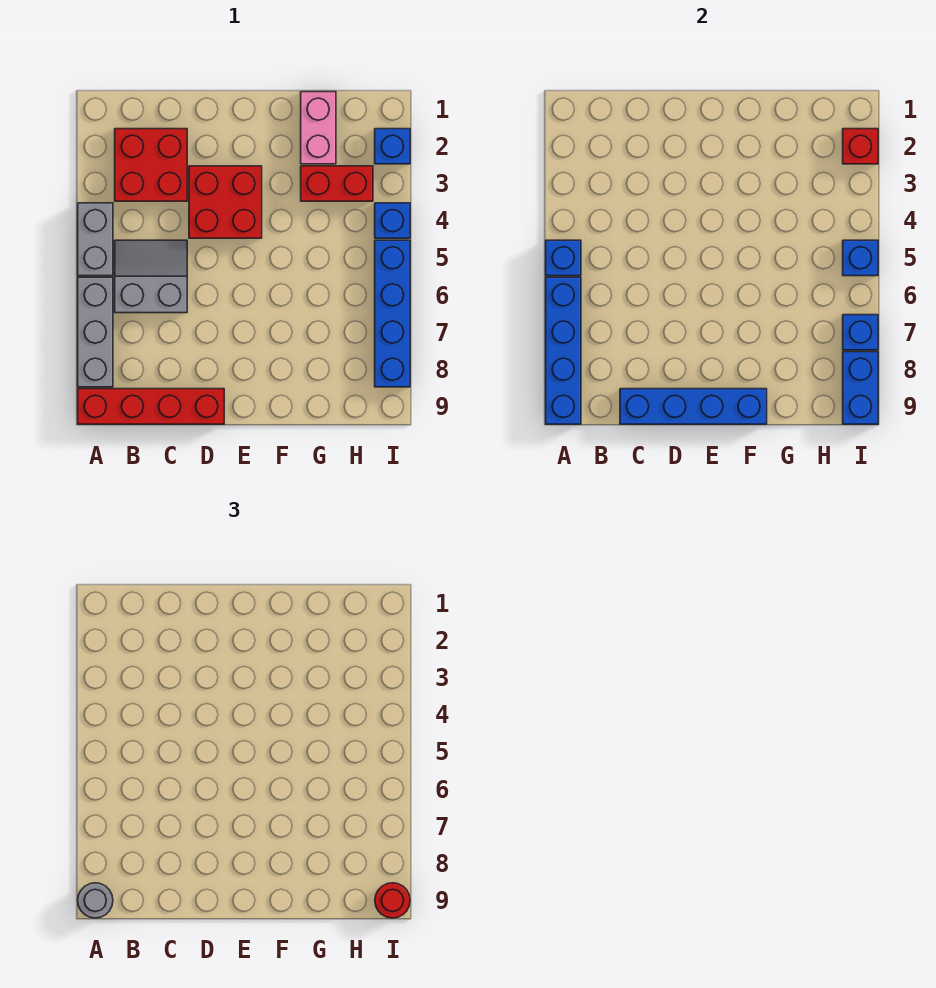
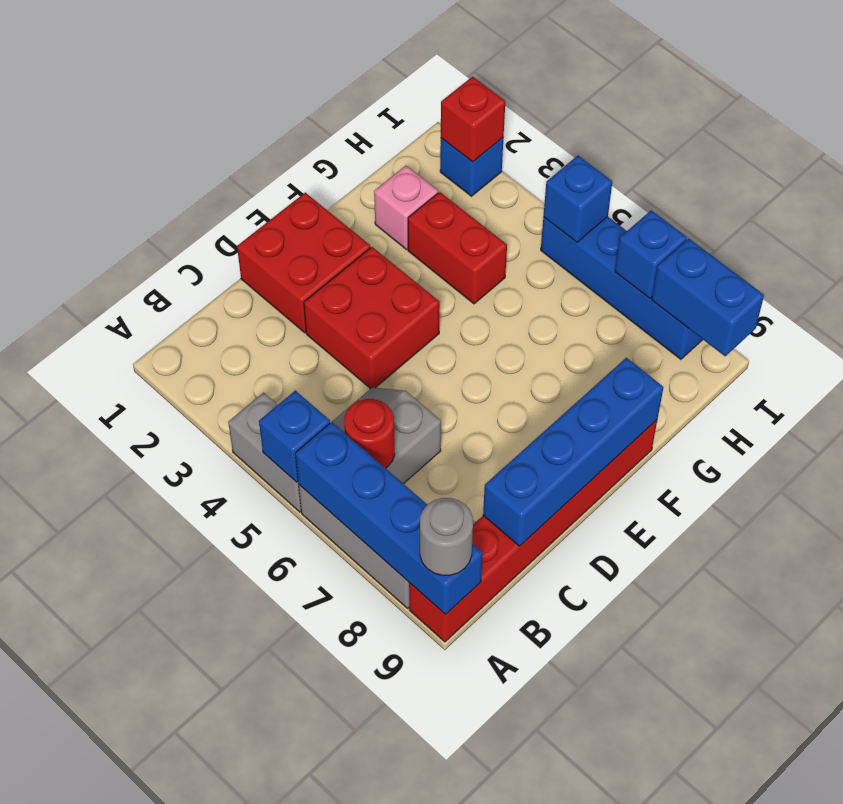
red 1x4 brick [78,389,224,424] -> red 1x6 brick [409,420,657,642]
red 2x2 brick [115,129,187,201] -> red 2x2 brick moved to [237,193,371,333]
pink 1x2 brick [301,92,336,164] -> pink 1x1 brick [374,166,438,249]
red 1x2 brick [301,166,373,201] -> red 1x2 brick turned to [408,192,507,304]
blue 1x1 brick [375,203,410,238] -> none
red 1x1 round brick [375,883,410,918] -> red 1x1 round brick moved to [344,399,395,468]

